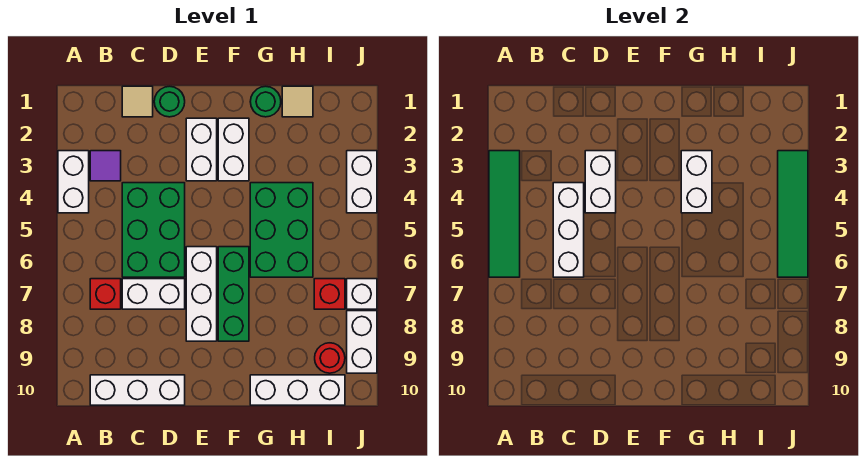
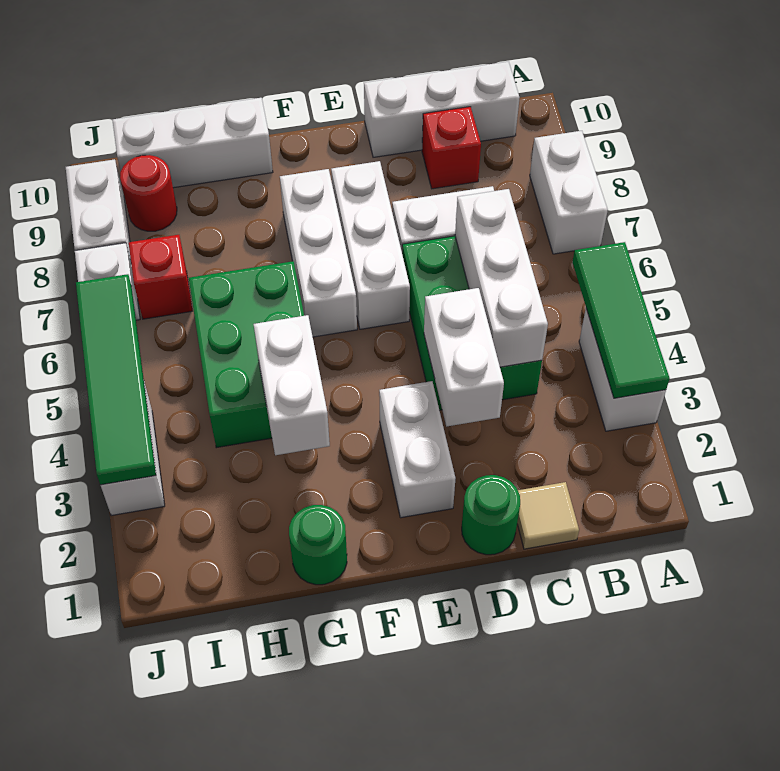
green 1x4 tile [489,151,520,277] -> green 1x3 tile [572,242,670,398]
purple 1x1 tile [90,151,121,181] -> none
red 1x1 brick [90,279,121,309] -> red 1x1 brick moved to [422,107,481,189]
white 1x2 brick [218,118,249,181] -> white 1x2 brick moved to [530,131,608,254]
green 1x3 brick [218,247,249,341] -> white 1x3 brick [280,169,357,337]
tan 1x1 tile [282,86,313,117] -> none

